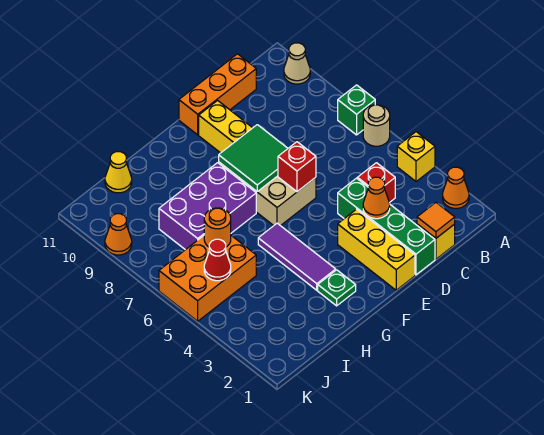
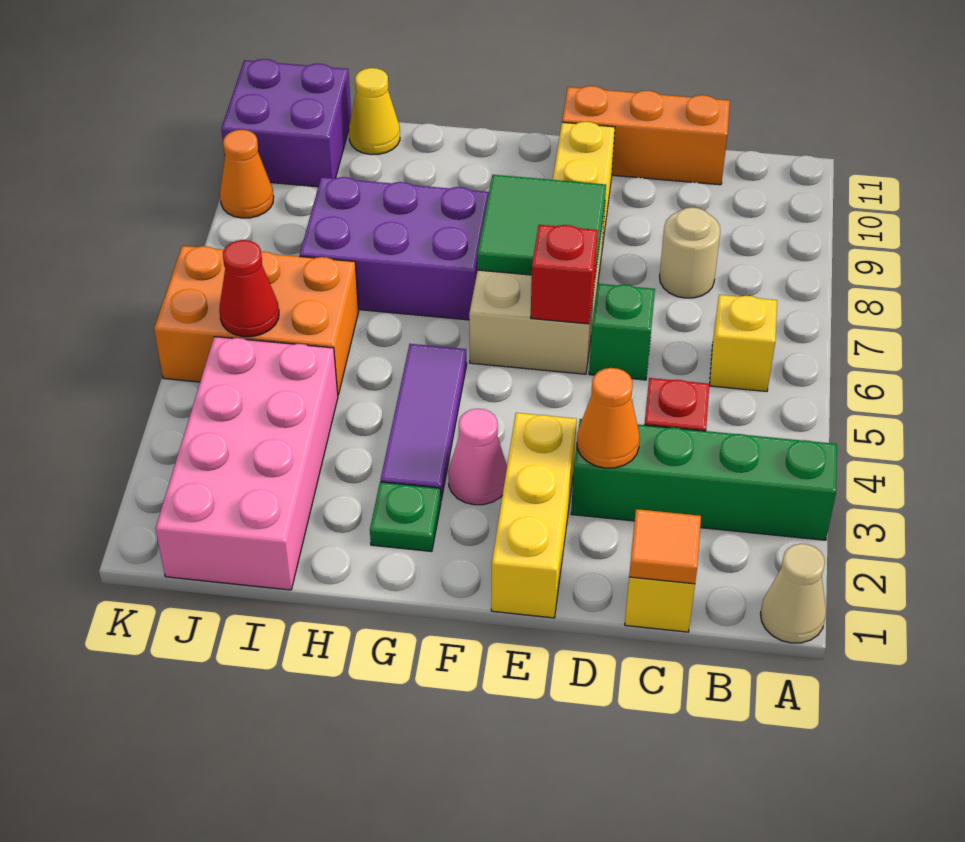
orange 1x1 cone [443,167,469,208] -> none
yellow 1x1 brick [397,132,435,181] -> yellow 1x1 brick moved to [710,295,777,391]
tan 1x1 round brick [363,105,390,146] -> tan 1x1 round brick moved to [660,207,720,298]
green 1x1 brick [338,85,375,135] -> green 1x1 brick moved to [589,284,655,380]
tan 1x1 cone [284,43,310,84] -> tan 1x1 cone moved to [761,544,826,643]
green 1x4 brick [338,178,435,275] -> green 1x4 brick turned to [571,419,837,540]
none -> pink 1x1 cone [448,409,507,505]
none -> pink 2x4 brick [155,337,338,590]
orange 1x1 round brick [204,208,231,247] -> none
none -> purple 2x2 brick [221,59,351,187]

